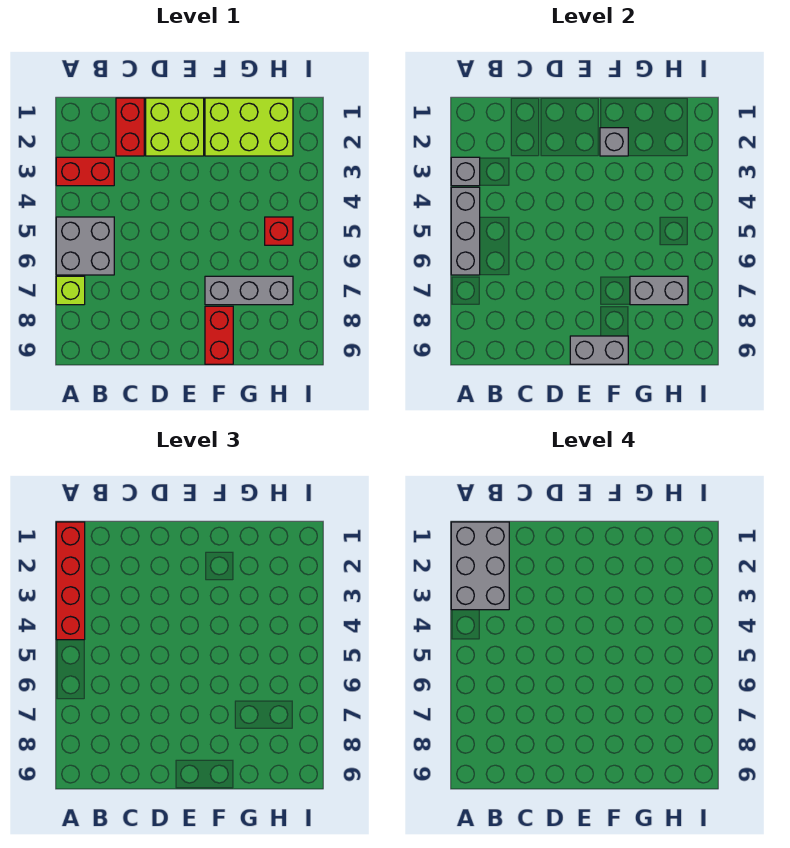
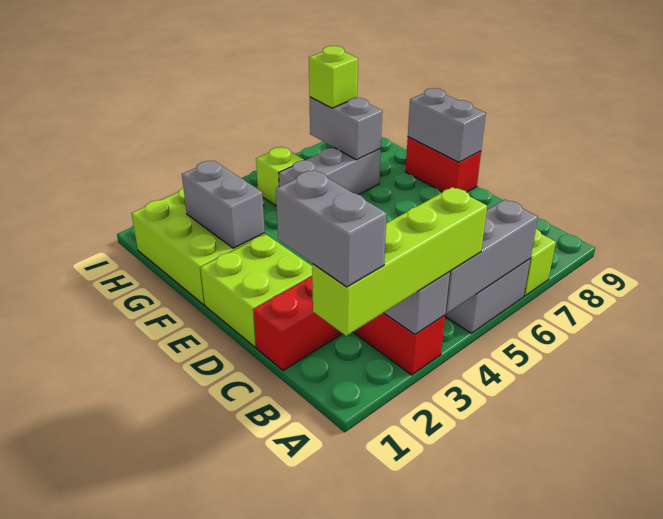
red 1x4 brick [56,522,85,640] -> lime 1x4 brick [312,187,487,336]
grey 2x3 brick [451,522,509,610] -> grey 1x2 brick [276,170,387,287]
grey 1x1 brick [600,128,628,156] -> grey 1x2 brick [182,161,265,248]
grey 1x3 brick [205,276,293,305] -> grey 1x3 brick turned to [279,147,381,195]
red 1x2 brick [205,306,233,364] -> red 1x2 brick turned to [406,137,481,192]
red 1x1 brick [265,217,293,245] -> lime 1x1 brick [256,147,304,206]
none -> lime 1x1 brick [309,46,358,108]

